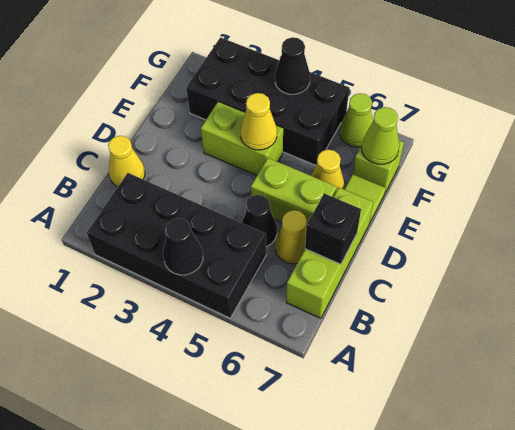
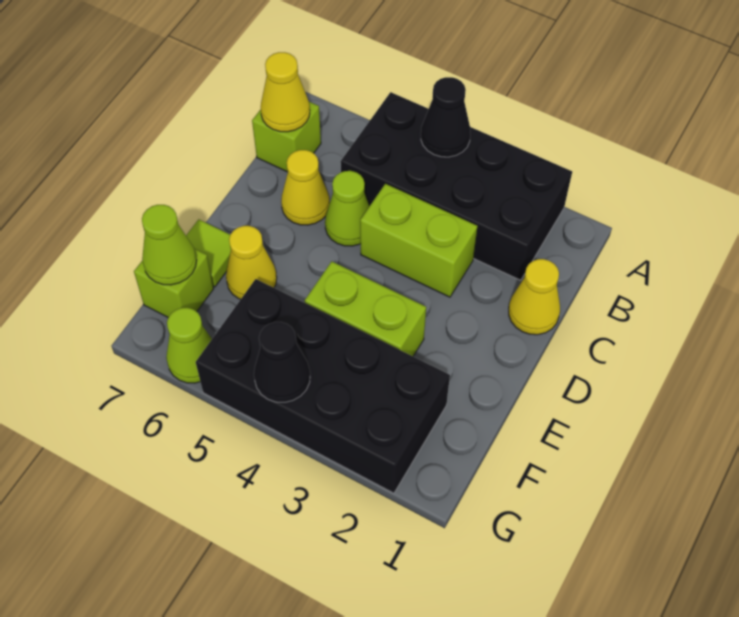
lime 1x3 brick [286,188,373,318] -> lime 1x1 brick [252,102,321,172]
black 1x1 cone [242,195,277,247] -> lime 1x1 cone [325,171,369,246]
black 1x1 brick [305,194,361,264] -> none
lime 1x2 brick [251,158,337,226] -> lime 1x2 brick moved to [360,184,477,297]
yellow 1x1 cone [241,93,277,150] -> yellow 1x1 cone moved to [261,52,310,132]

